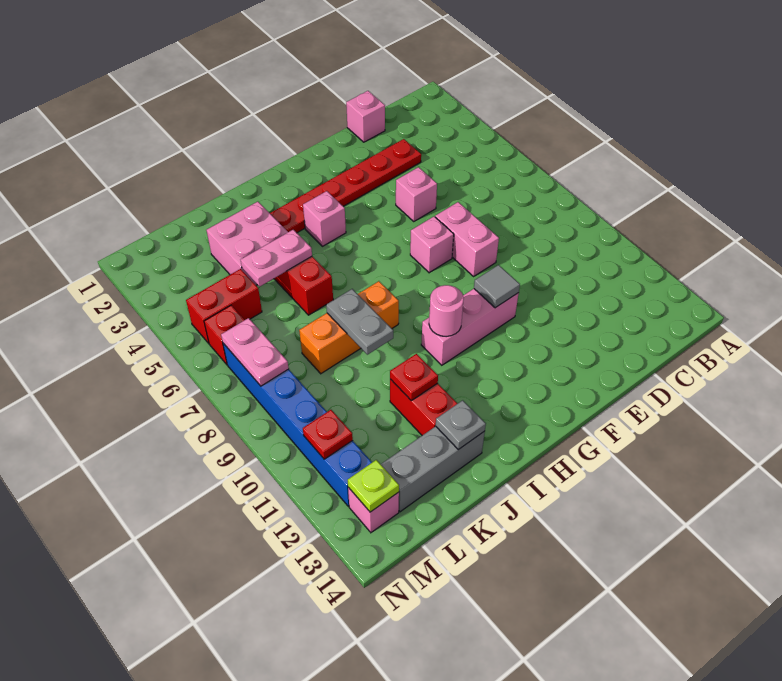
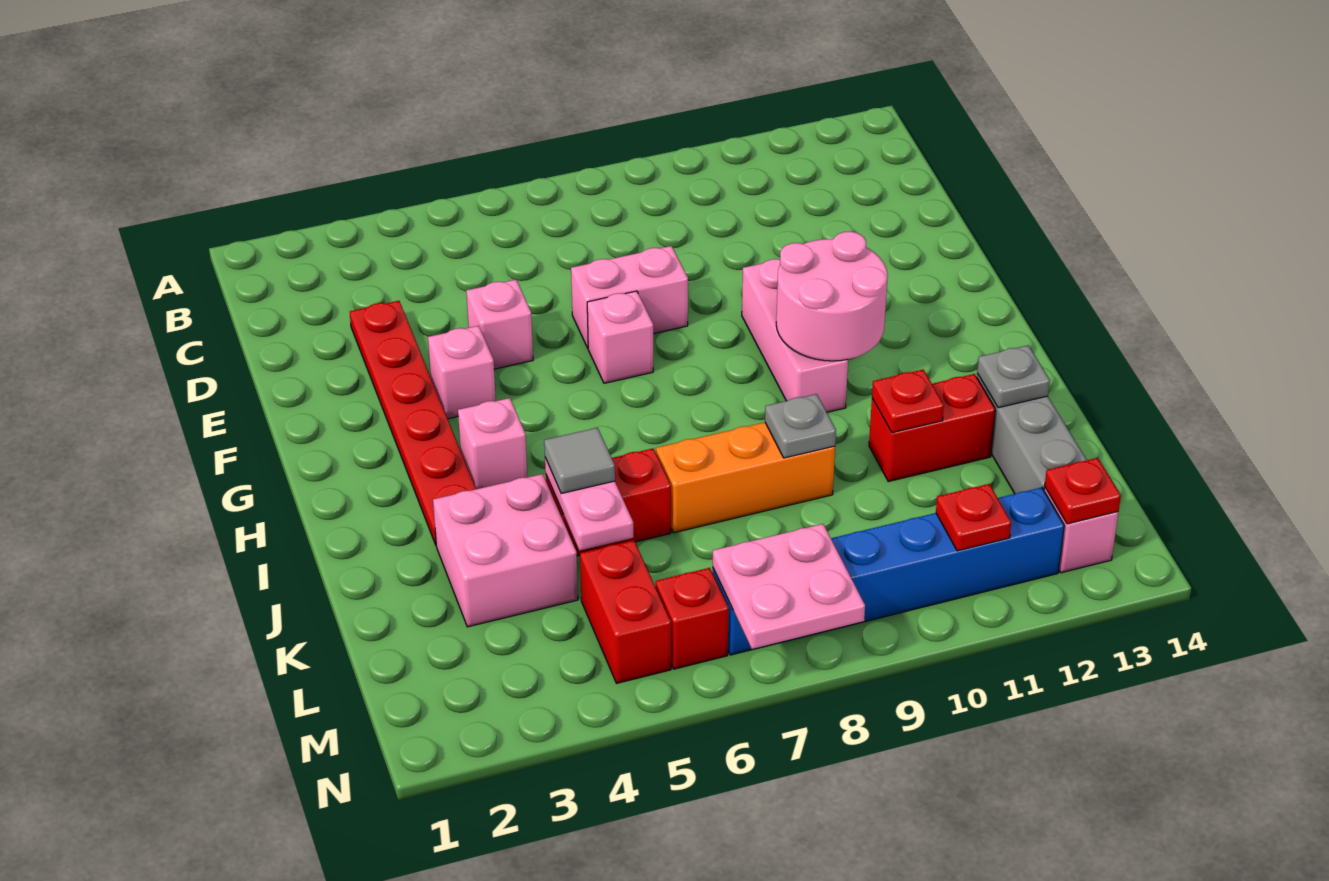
pink 1x1 brick [346,91,385,142] -> pink 1x1 brick moved to [428,326,496,419]
grey 1x1 tile [474,265,520,308] -> grey 1x1 tile moved to [544,428,615,493]
pink 1x1 round brick [429,285,464,337] -> pink 2x2 round brick [776,232,888,361]
orange 1x3 brick [299,281,399,374] -> orange 1x3 brick turned to [656,423,835,533]
grey 1x2 plate [326,289,393,355] -> grey 1x1 plate [765,394,836,458]
pink 1x2 plate [221,318,289,386] -> pink 2x2 plate [713,524,865,649]
lime 1x1 plate [348,460,399,512] -> red 1x1 plate [1045,458,1121,524]

